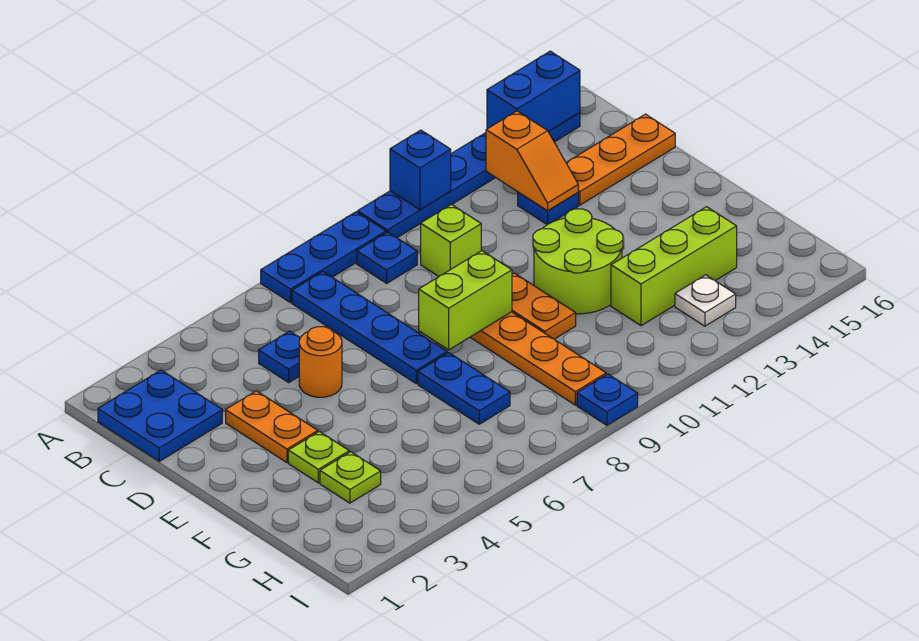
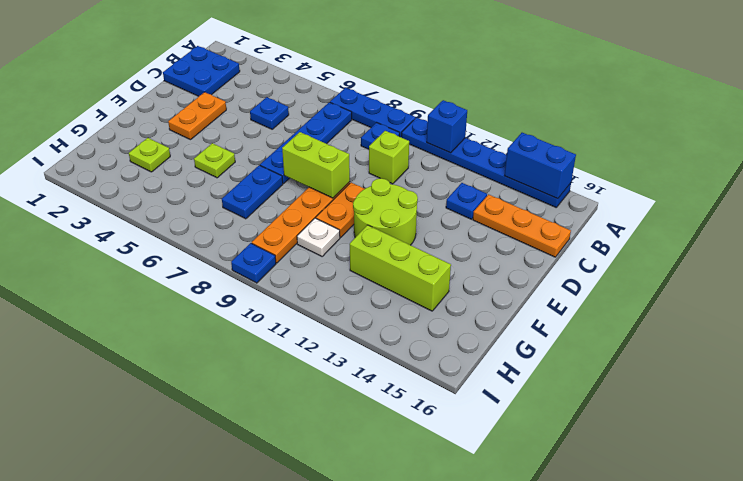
orange 1x2 slope [486,111,578,211] -> none
orange 1x1 round brick [299,327,342,397] -> none
lime 1x1 plate [288,432,349,483] -> lime 1x1 plate moved to [194,143,235,178]
white 1x1 plate [675,275,736,326] -> white 1x1 plate moved to [297,218,340,256]

